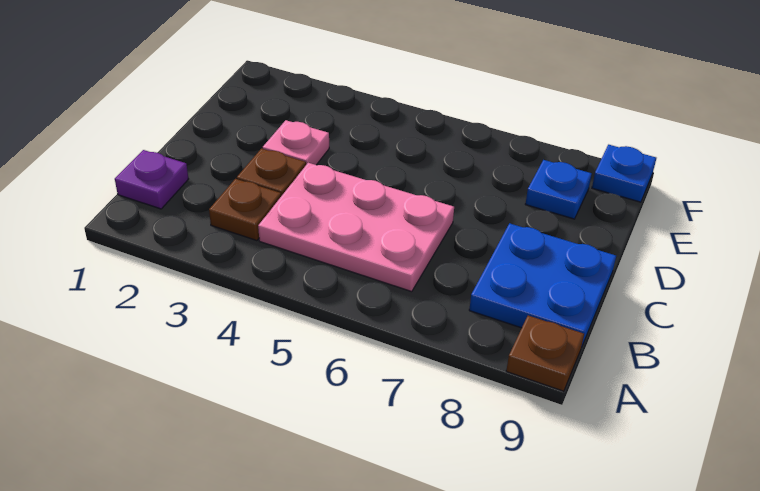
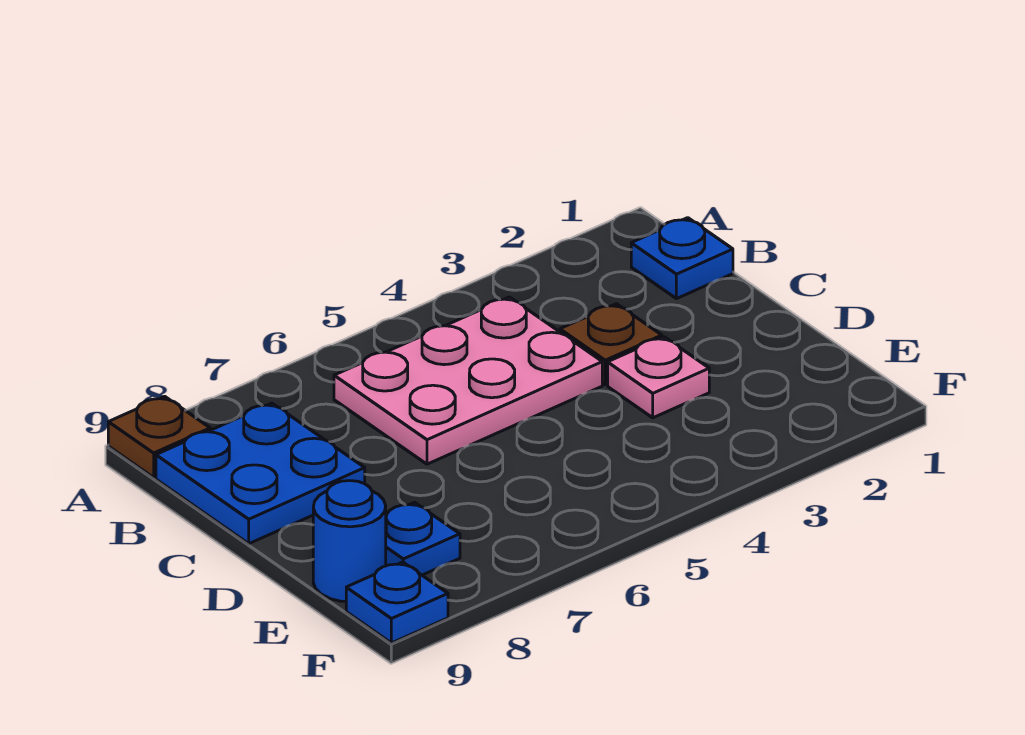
purple 1x1 plate [115,150,188,209] -> blue 1x1 plate [631,218,733,299]
brown 1x1 plate [209,179,281,241] -> none
none -> blue 1x1 round brick [313,481,386,602]

